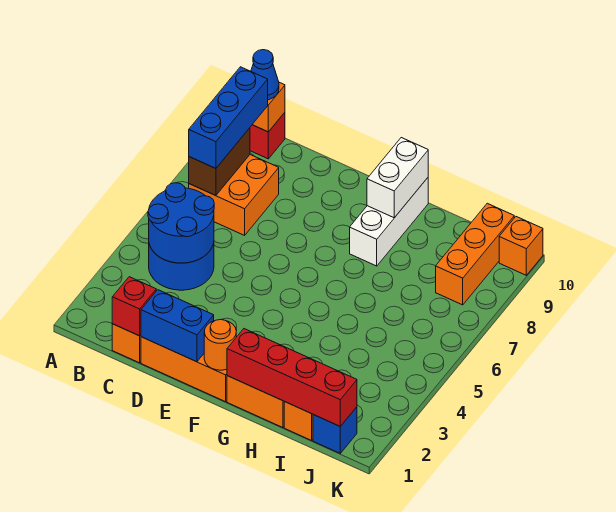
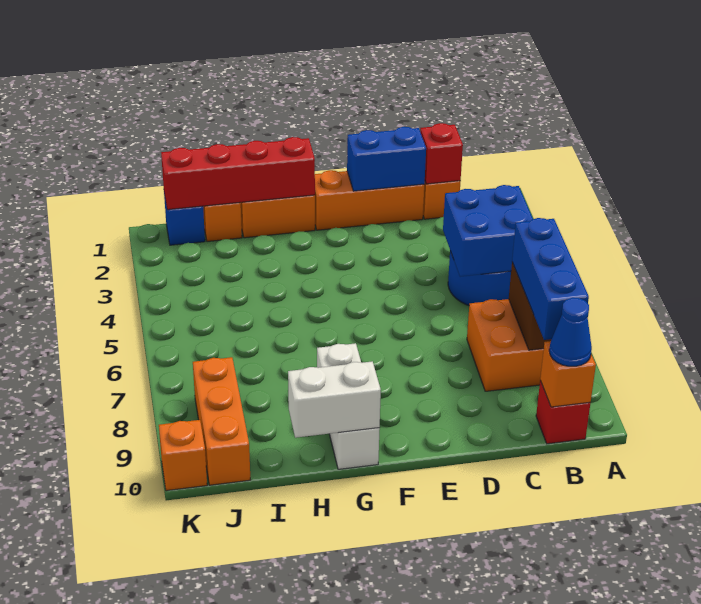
blue 2x2 round brick [148,183,214,263] -> blue 2x2 brick [443,185,533,277]
orange 1x1 round brick [204,319,236,370] -> none
white 1x2 brick [367,138,428,218] -> white 1x2 brick turned to [288,361,381,438]

